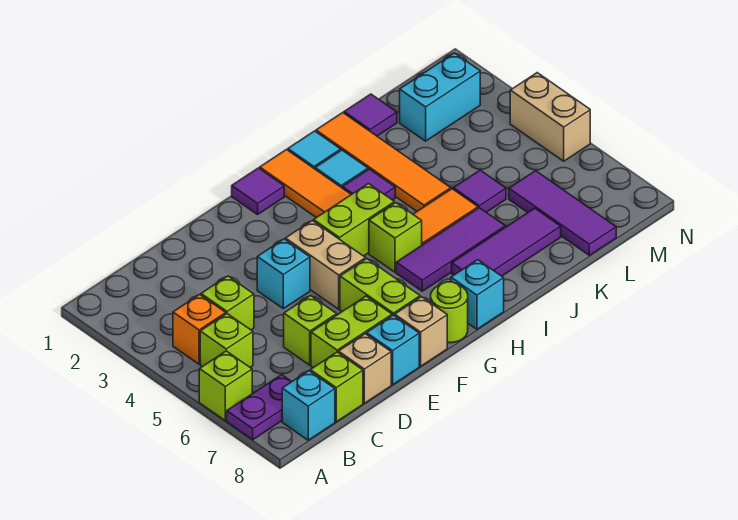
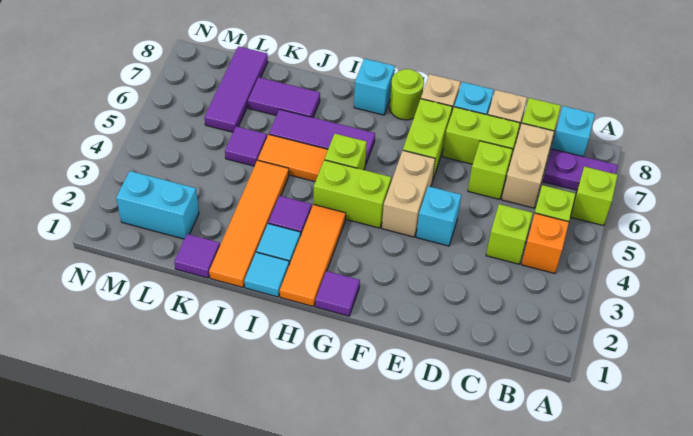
purple 1x3 tile [452,208,561,276] -> purple 1x2 tile [248,77,320,117]
tan 1x2 brick [510,73,590,161] -> tan 1x2 brick moved to [502,123,554,208]

